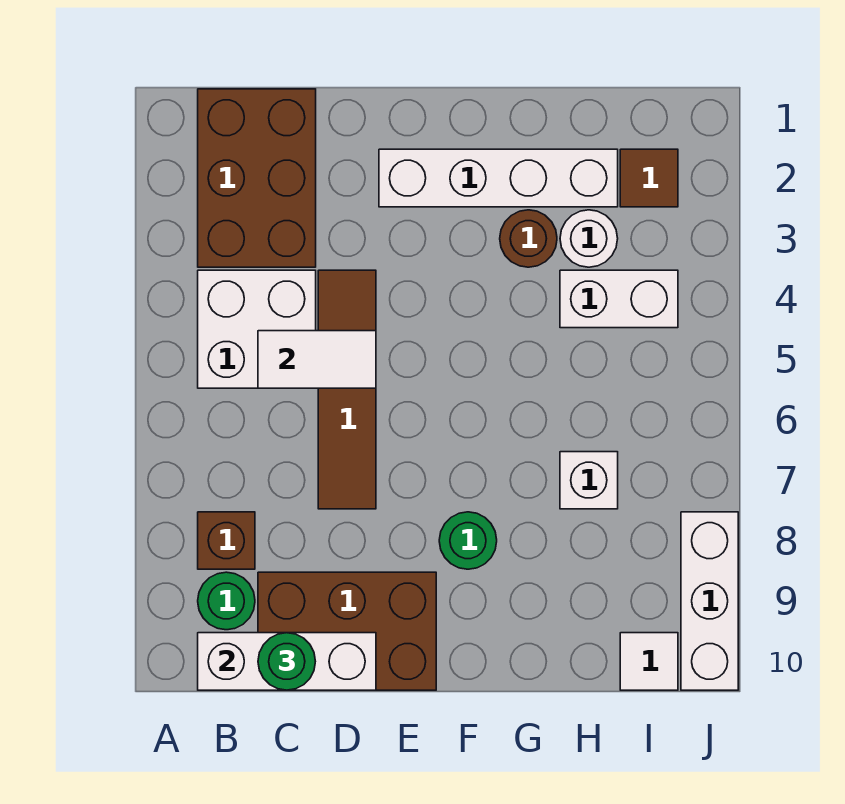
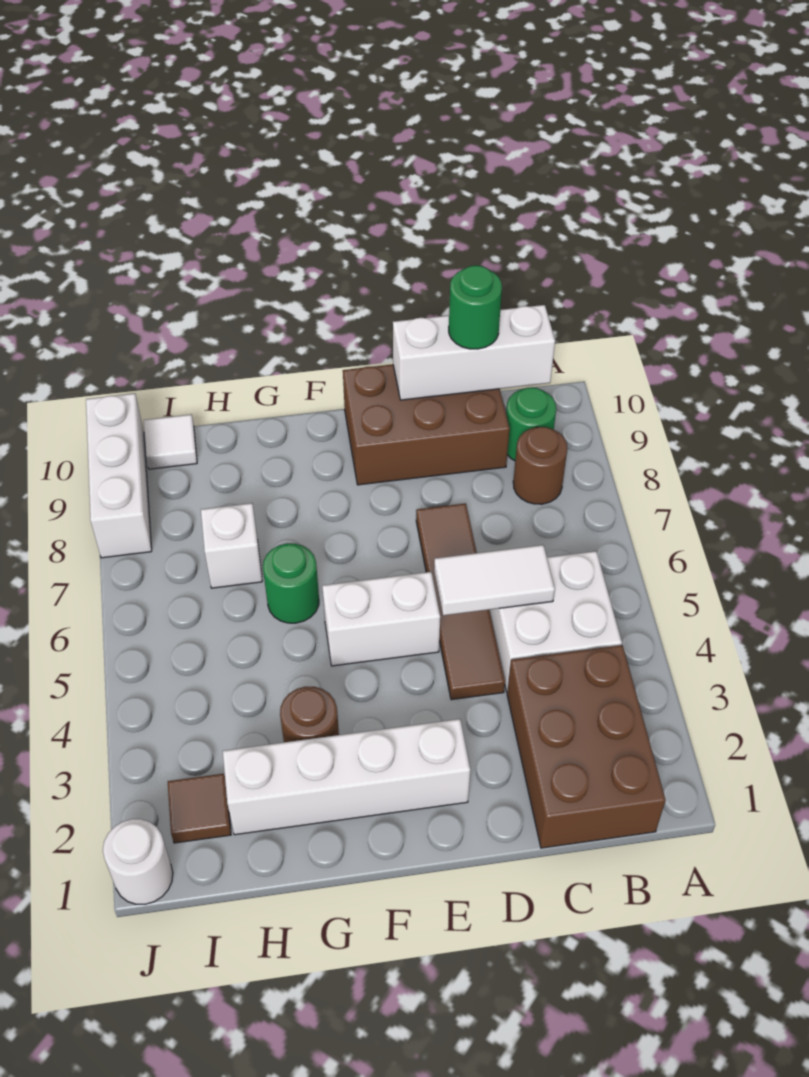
brown 1x1 brick [198,512,255,569] -> brown 1x1 round brick [513,427,567,504]
green 1x1 round brick [439,512,497,569] -> green 1x1 round brick moved to [263,543,319,623]
white 1x1 round brick [560,210,618,267] -> white 1x1 round brick moved to [103,819,173,904]
white 1x2 brick [560,270,678,328] -> white 1x2 brick moved to [322,572,440,666]

